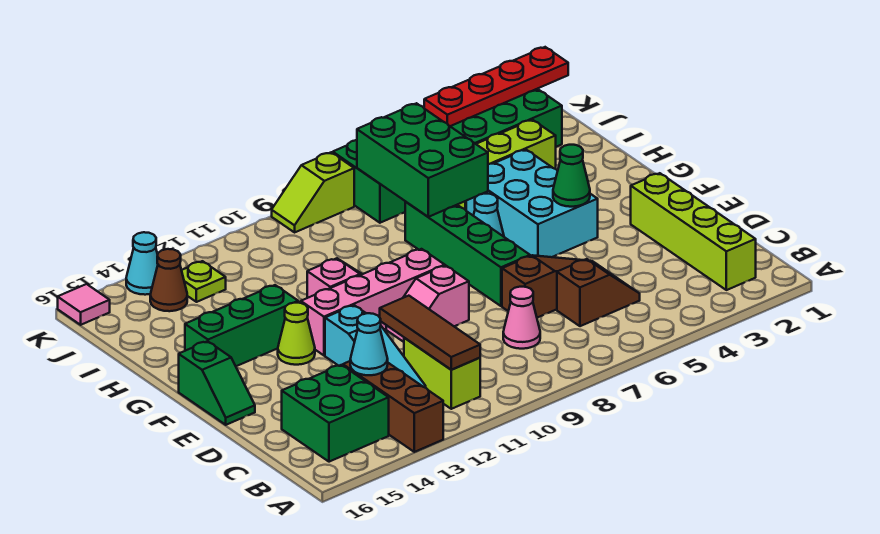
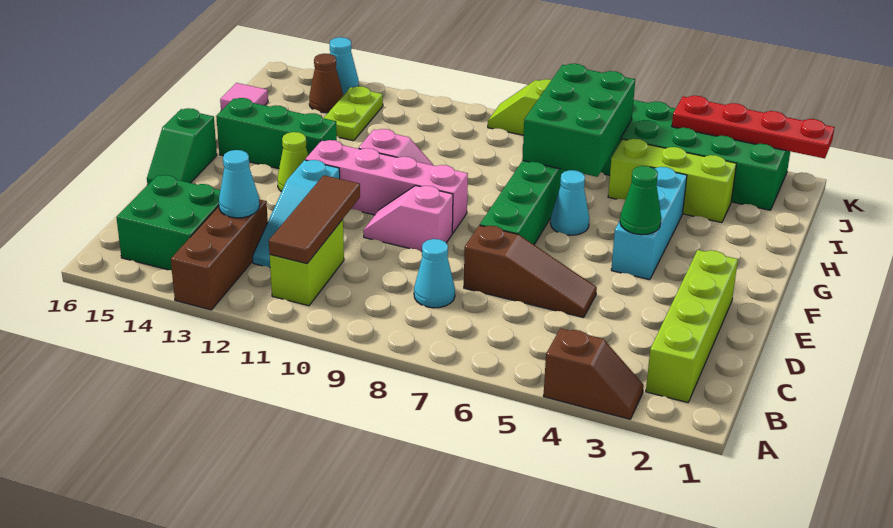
brown 1x2 slope [557,259,640,326] -> brown 1x2 slope moved to [543,328,644,419]
pink 1x1 cone [503,287,540,349] -> cyan 1x1 cone [414,239,455,308]
cyan 2x3 brick [466,150,598,257] -> cyan 1x3 brick [611,167,687,280]
lime 1x1 plate [182,261,226,302] -> lime 1x2 plate [324,86,383,141]
pink 1x1 tile [58,284,110,325] -> pink 1x1 tile moved to [220,83,268,111]

